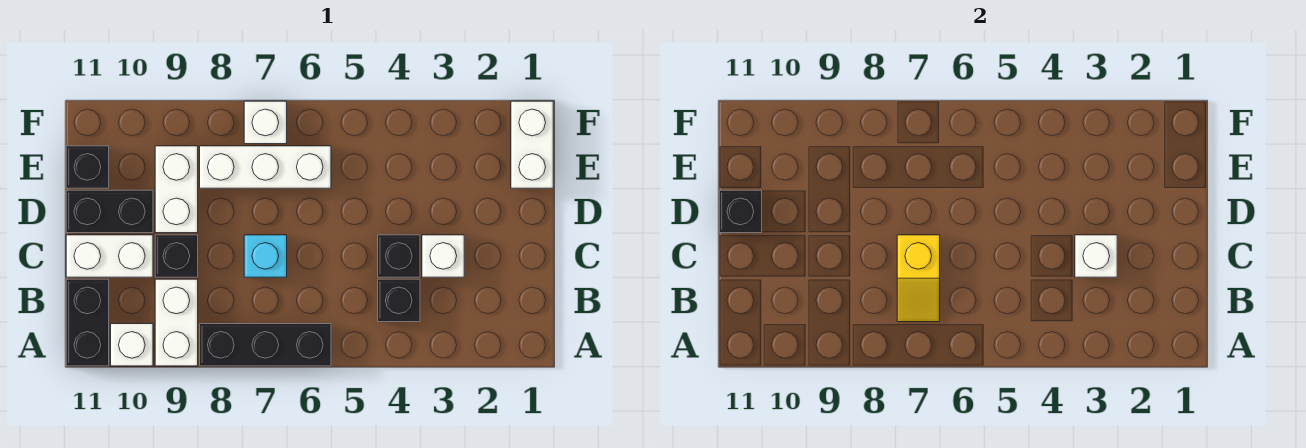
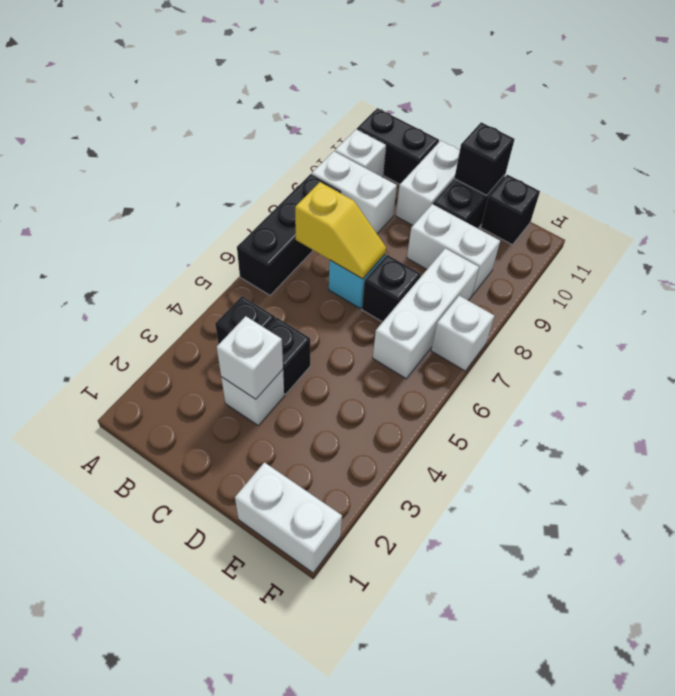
yellow 1x2 slope [897,235,940,322] -> yellow 1x2 slope turned to [295,182,386,279]
black 1x1 brick [155,235,198,277] -> black 1x1 brick moved to [362,255,421,322]

